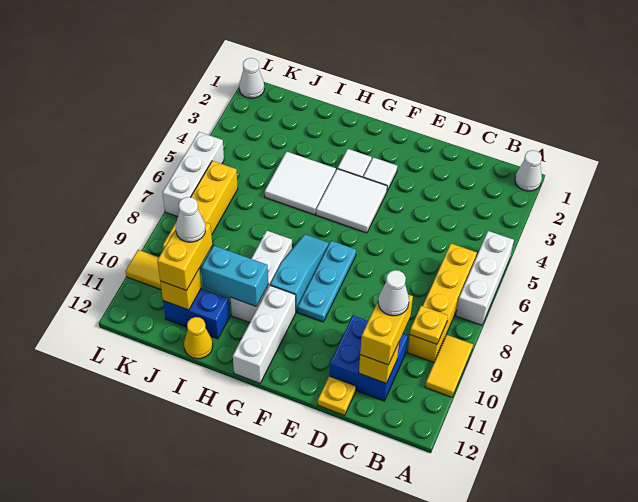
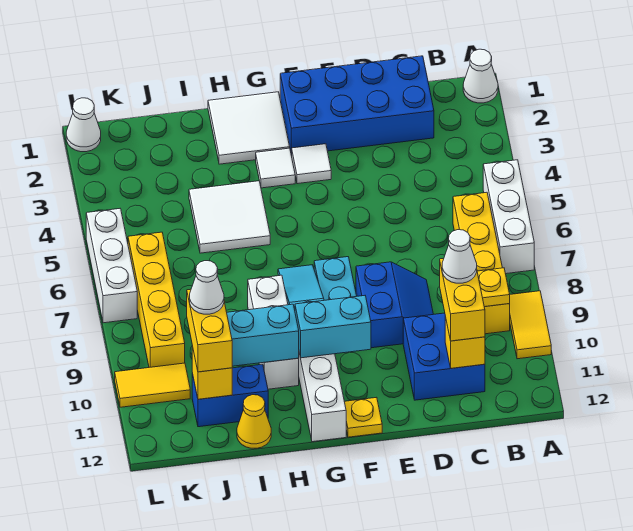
none -> blue 2x4 brick [280,56,434,155]
none -> blue 2x2 slope [356,262,433,348]
yellow 1x1 plate [318,376,356,415] -> yellow 1x1 plate moved to [344,397,382,437]
white 2x2 tile [316,169,387,233] -> white 2x2 tile moved to [208,92,290,164]
none -> cyan 1x2 brick [295,296,371,358]

